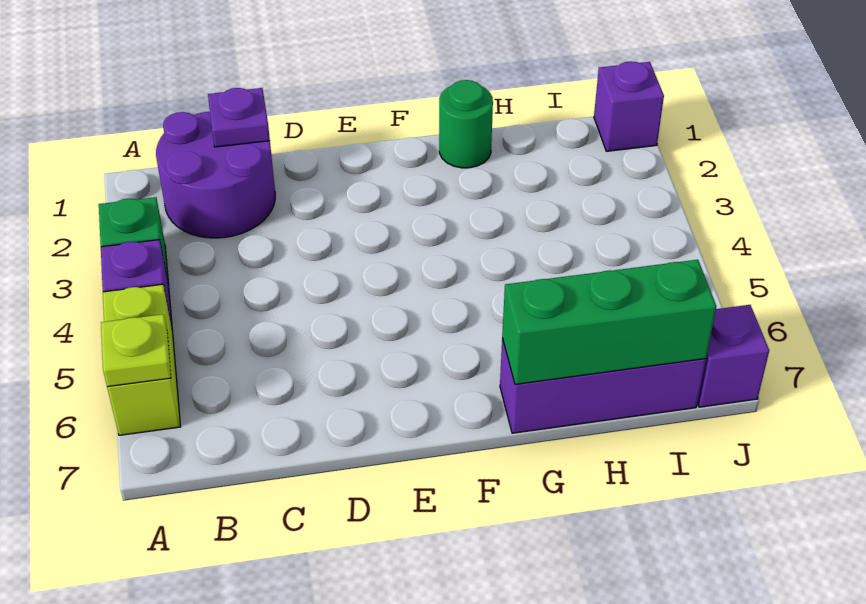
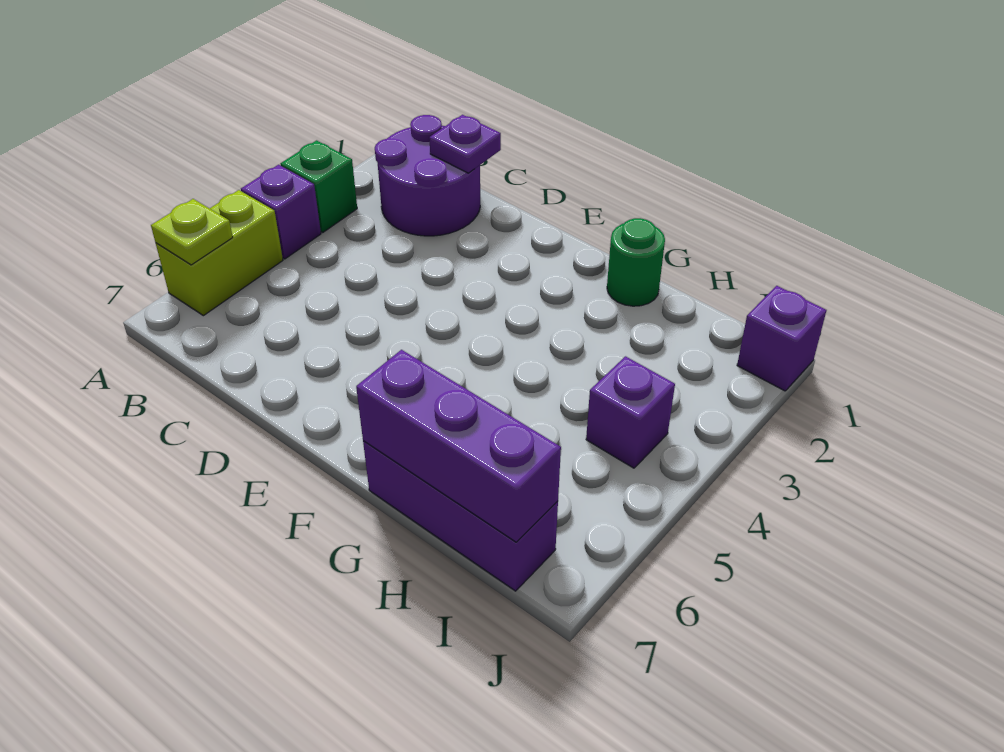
green 1x3 brick [502,260,716,384] -> purple 1x3 brick [356,350,561,542]
purple 1x1 brick [697,305,769,407] -> purple 1x1 brick moved to [586,356,675,468]

